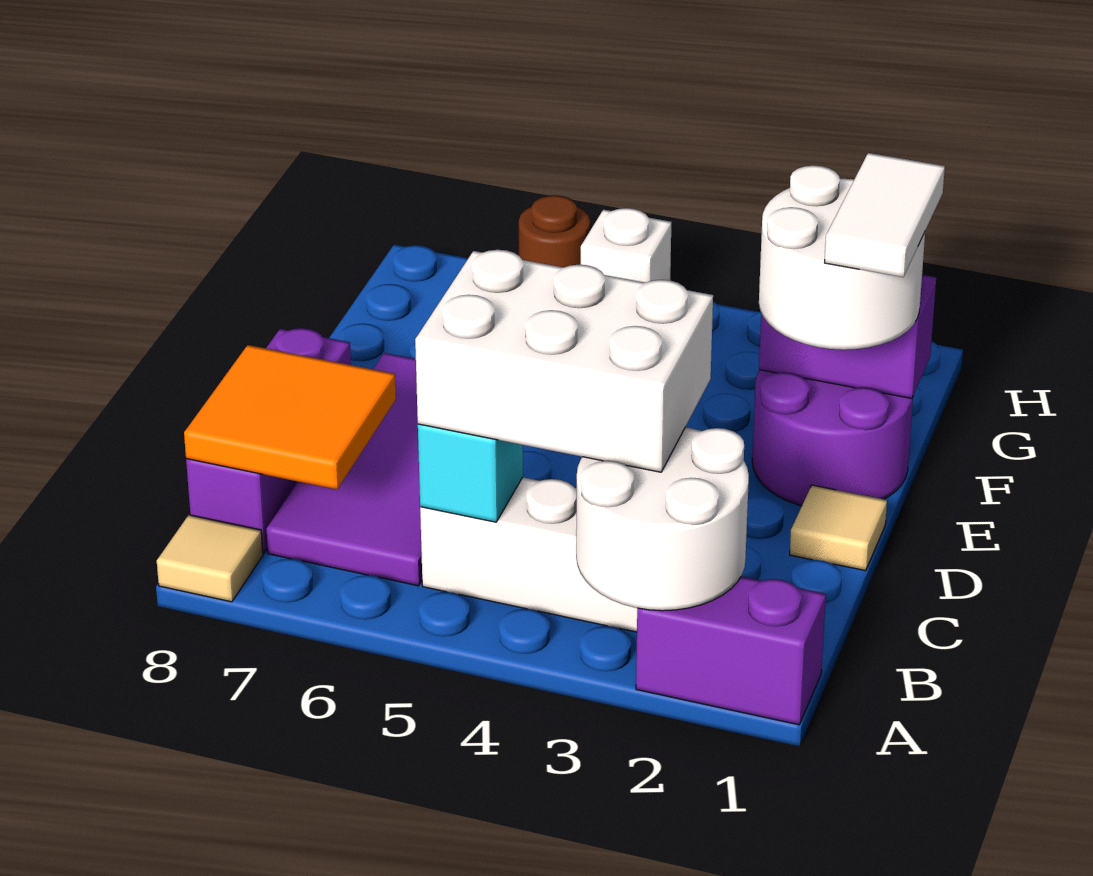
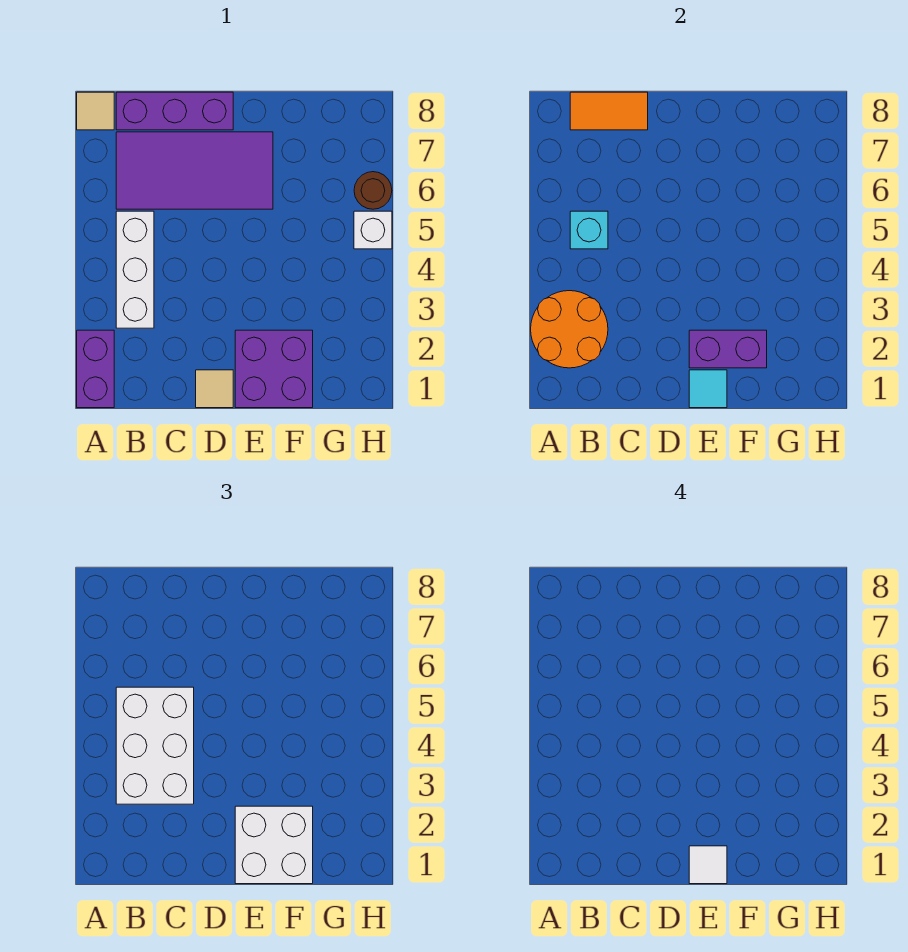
white 2x2 round brick [576,427,749,611] -> orange 2x2 round brick [531,291,608,368]
orange 2x2 tile [184,345,396,490] -> orange 1x2 tile [570,92,648,130]
purple 2x2 round brick [752,370,913,506] -> purple 2x2 brick [235,330,313,408]
none -> cyan 1x1 tile [689,370,727,408]
white 2x2 round brick [759,165,925,350] -> white 2x2 brick [235,806,313,884]
white 1x2 tile [825,153,945,277] -> white 1x1 tile [689,846,727,884]
purple 1x2 brick [759,275,936,399] -> purple 1x2 brick turned to [689,330,767,368]

